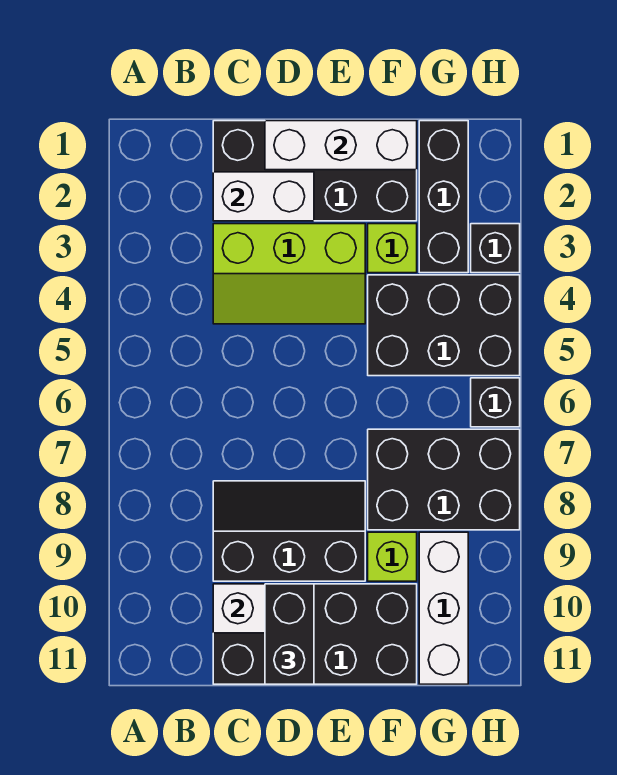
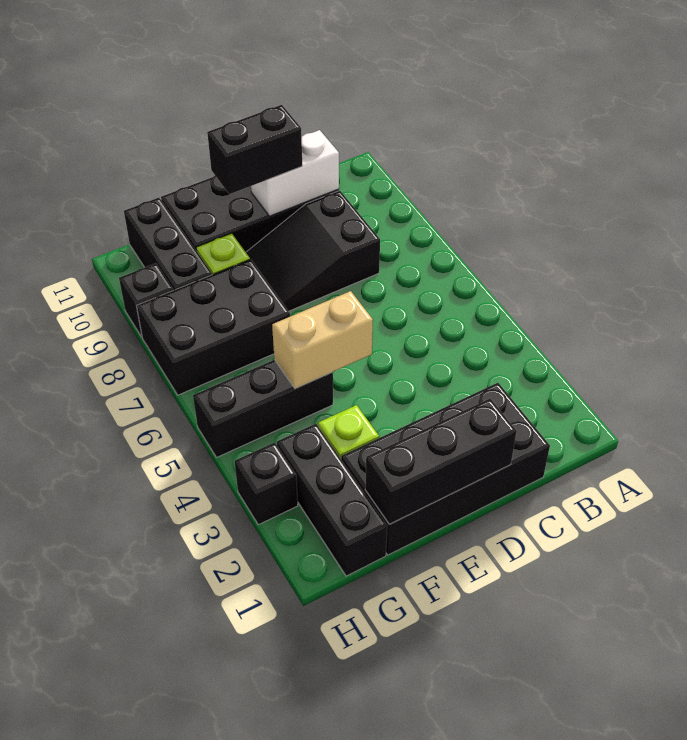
white 1x2 brick [213,172,314,221] -> none
lime 2x3 slope [213,224,365,324] -> none
black 2x3 slope [213,481,365,581] -> black 2x3 slope turned to [246,191,380,311]
white 1x3 brick [265,121,417,170] -> black 1x3 brick [365,399,517,524]
black 1x2 brick [265,584,314,684] -> black 1x2 brick turned to [207,105,302,194]
none -> tan 1x2 brick [272,291,373,388]
black 2x3 brick [368,275,520,376] -> black 1x3 brick [193,360,333,458]
white 1x3 brick [419,532,468,684] -> black 1x3 brick [124,198,212,290]
black 1x1 brick [471,378,520,427] -> black 1x1 brick moved to [119,263,173,337]

